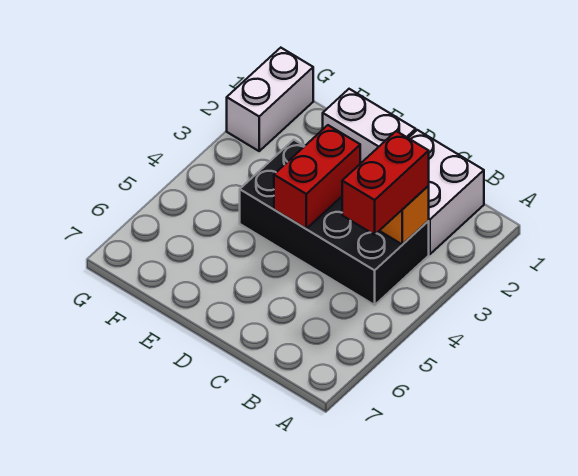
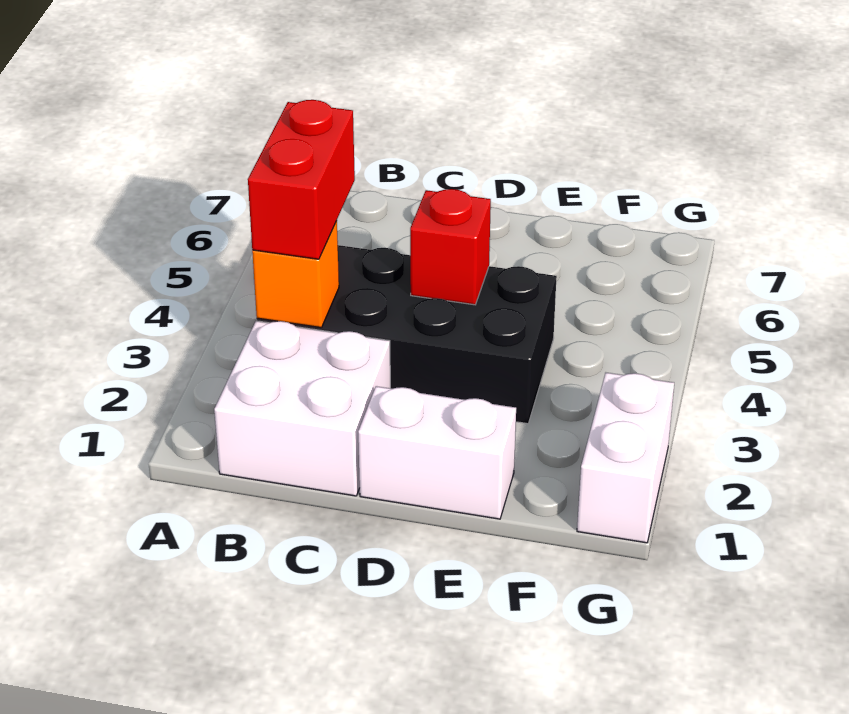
red 1x2 brick [274,125,360,229] -> red 1x1 brick [410,189,491,305]

